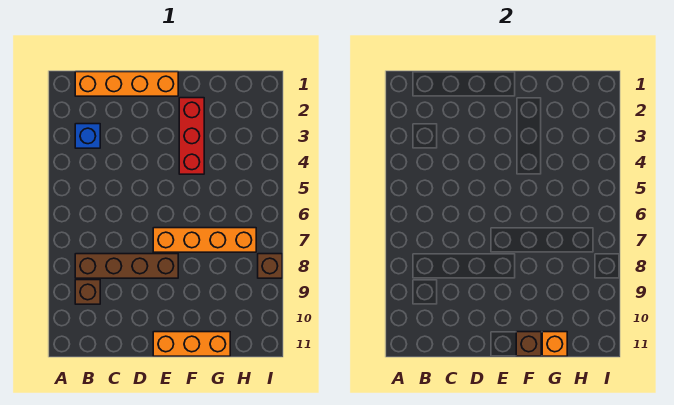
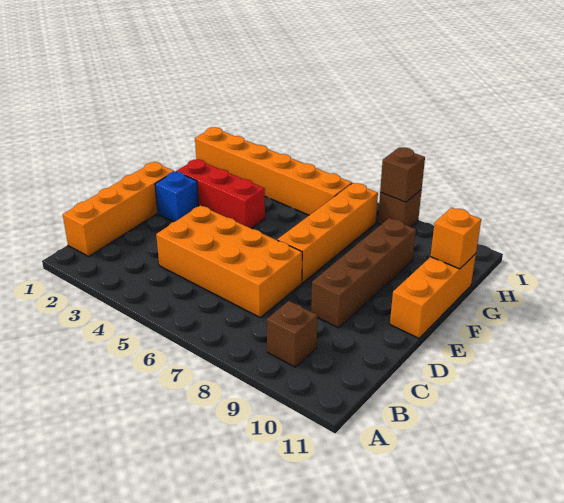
blue 1x1 brick [75,124,100,148] -> blue 1x1 brick moved to [155,172,199,222]
brown 1x4 brick [75,254,178,278] -> brown 1x4 brick moved to [311,218,416,328]
none -> orange 2x4 brick [156,205,302,317]
brown 1x1 brick [516,332,541,356] -> brown 1x1 brick moved to [380,148,425,202]
none -> orange 1x6 brick [195,127,352,215]

